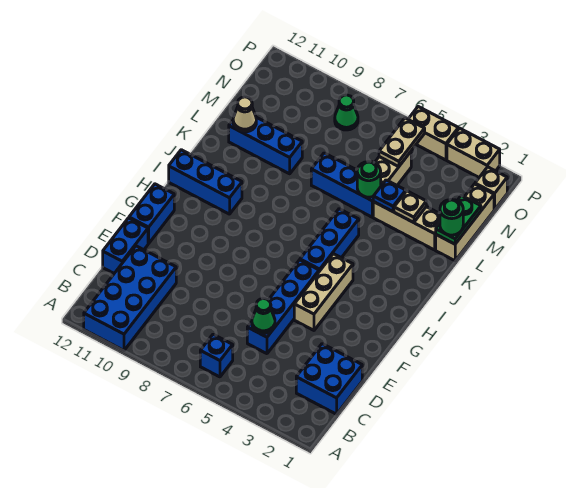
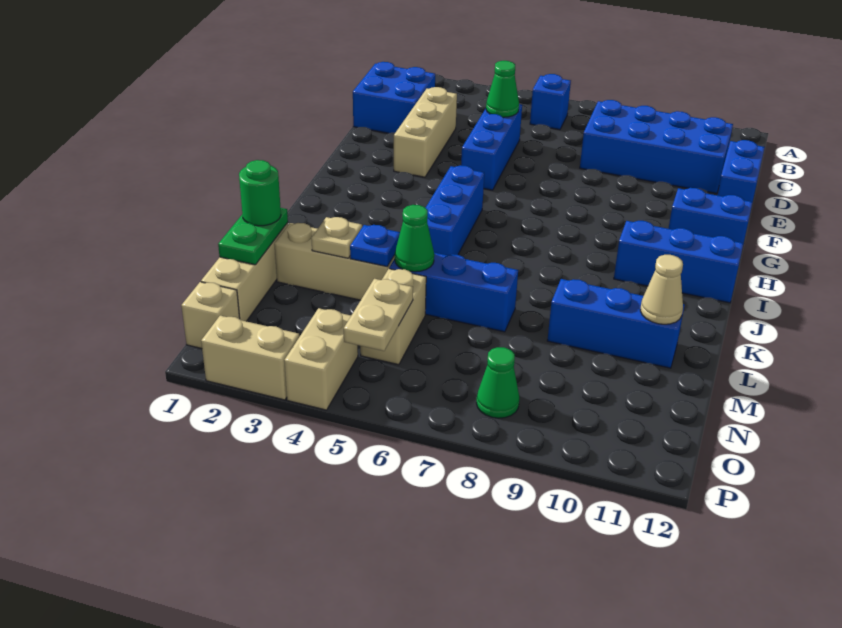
blue 2x4 brick [84,246,176,350] -> blue 2x4 brick turned to [580,100,733,193]
blue 1x4 brick [247,260,319,354] -> blue 1x3 brick [461,104,522,190]
tan 1x3 brick [294,254,353,330] -> tan 1x3 brick moved to [394,87,457,177]
blue 1x2 brick [129,184,174,244] -> blue 1x2 brick turned to [668,188,753,243]
green 1x1 round brick [357,162,381,197] -> green 1x1 cone [394,205,434,272]
tan 1x2 brick [408,107,458,160] -> tan 1x2 brick turned to [284,308,358,410]

